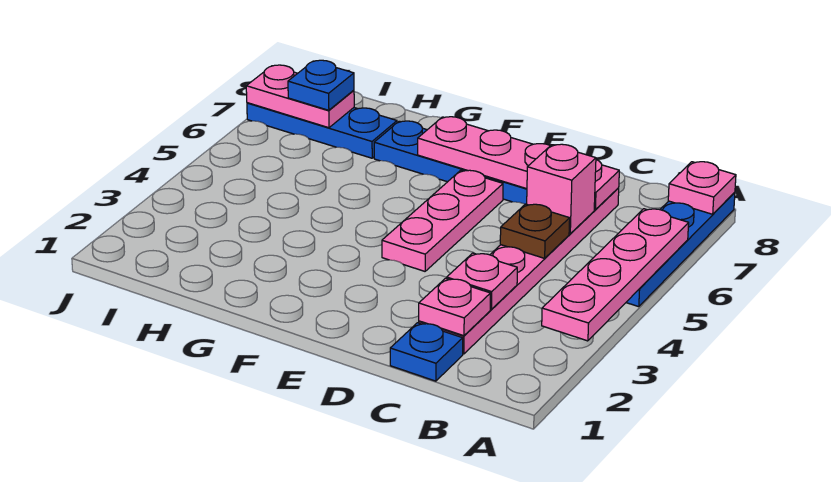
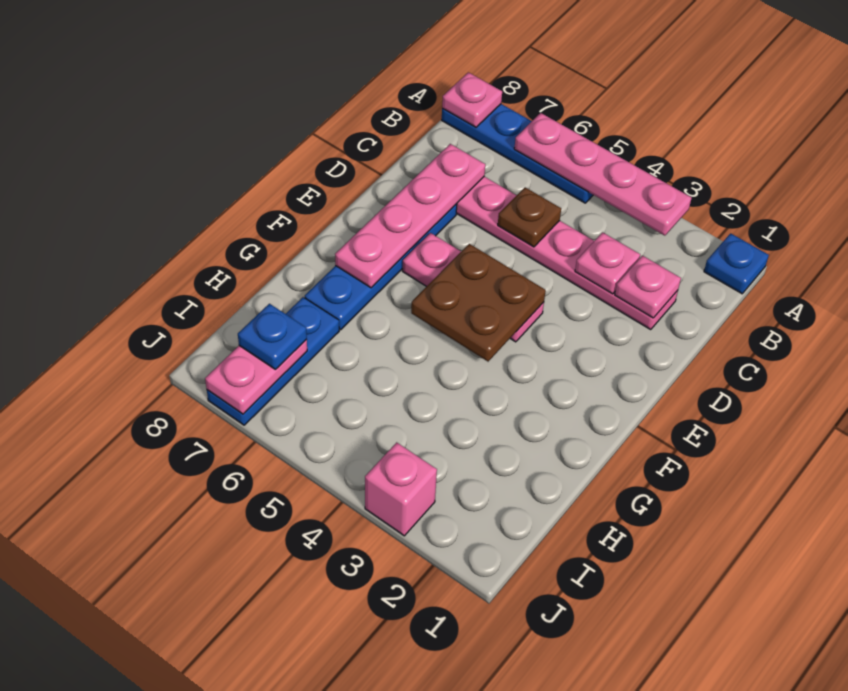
blue 1x1 plate [390,323,463,381] -> blue 1x1 plate moved to [704,233,769,294]
pink 1x1 brick [527,144,596,234] -> pink 1x1 brick moved to [365,442,437,536]
none -> brown 2x2 plate [411,244,546,361]

